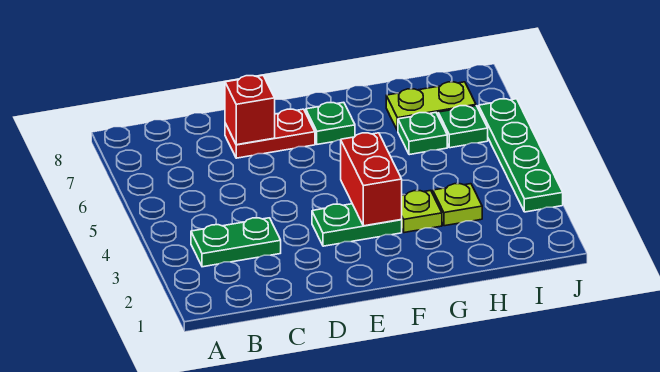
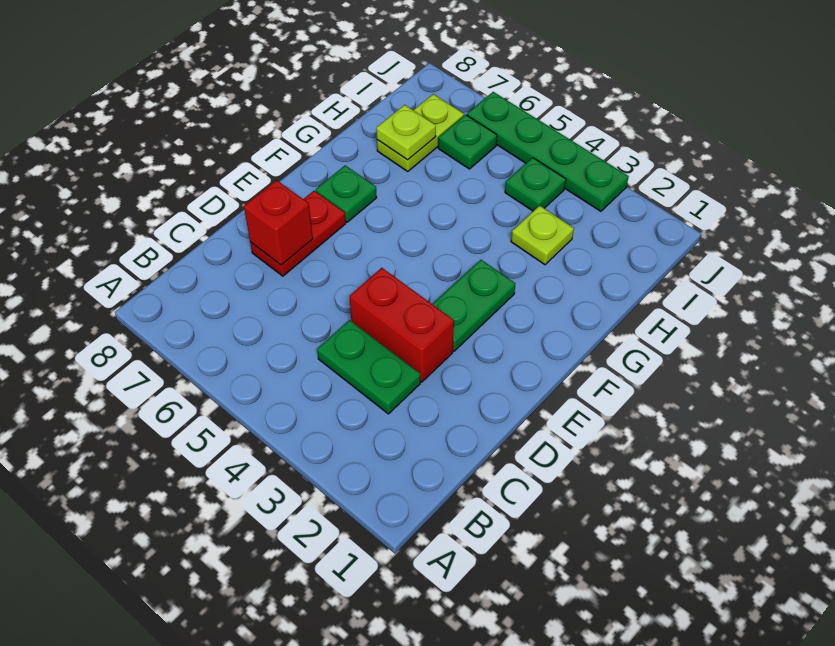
green 1x2 plate [191,218,281,267] -> green 1x2 plate turned to [317,320,420,414]
red 1x2 brick [341,133,402,226] -> red 1x2 brick moved to [349,268,454,382]
lime 1x1 plate [401,190,442,233] -> lime 1x1 plate moved to [376,105,436,160]
green 1x1 plate [398,113,447,155] -> green 1x1 plate moved to [505,158,566,211]

